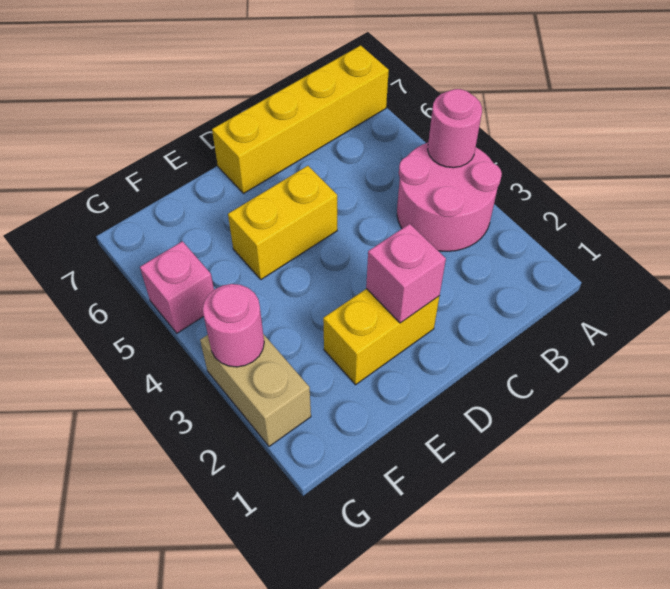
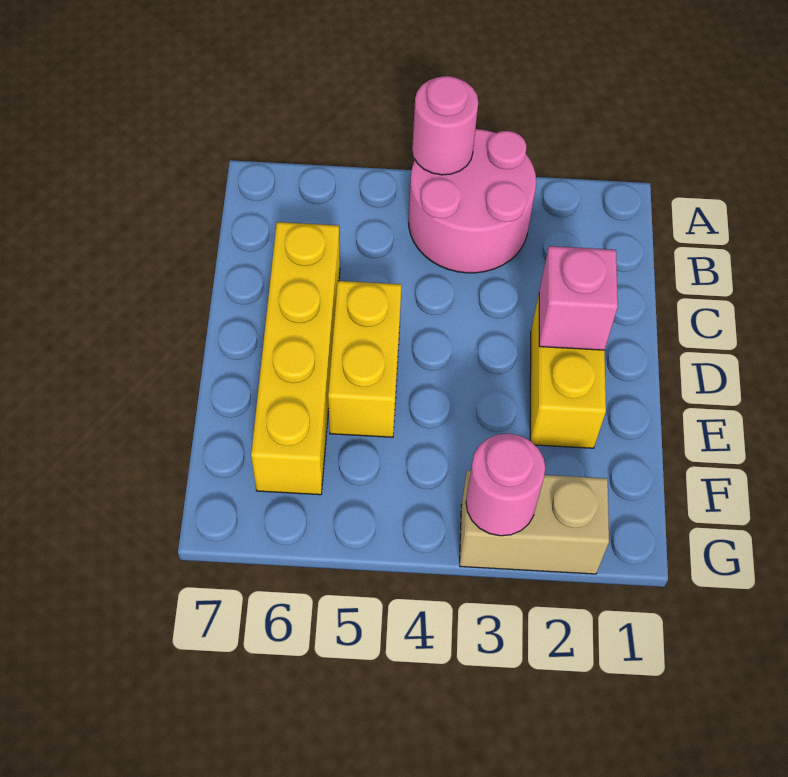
yellow 1x4 brick [212,45,389,194] -> yellow 1x4 brick moved to [251,222,340,495]
pink 1x1 brick [140,241,214,333] -> none

